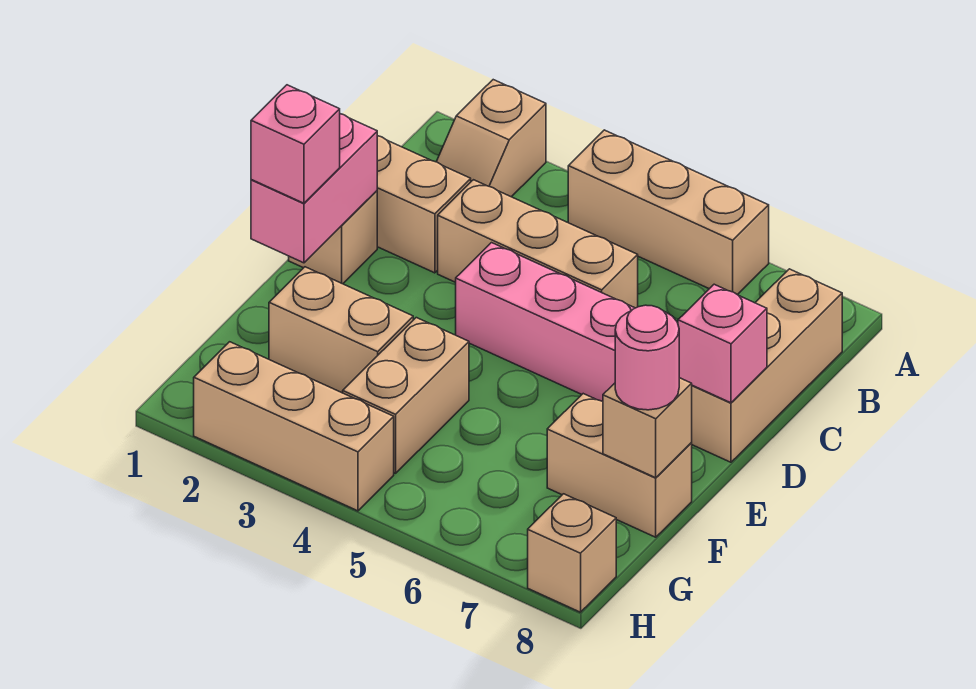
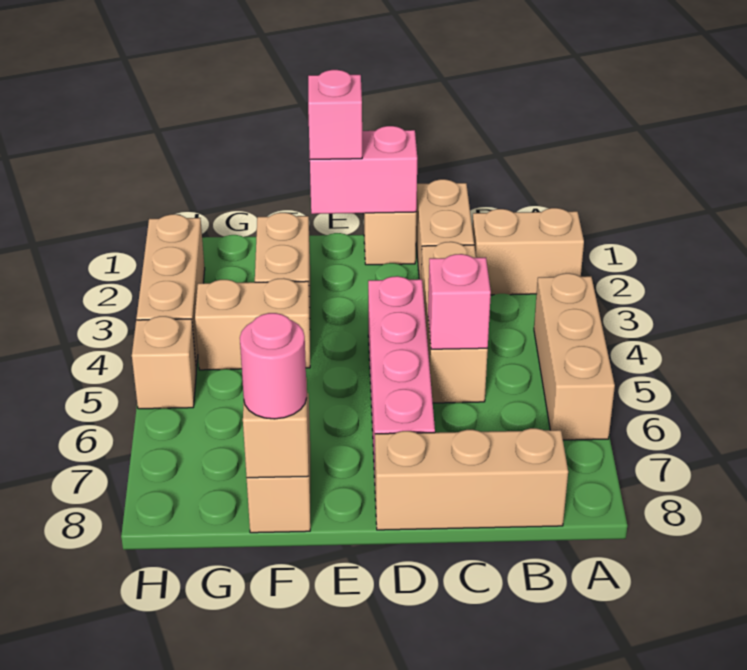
tan 1x2 slope [437,80,546,197] -> tan 1x2 brick [472,208,584,295]
pink 1x1 brick [678,284,767,403] -> pink 1x1 brick moved to [428,254,491,349]
tan 1x1 brick [528,494,616,612] -> tan 1x1 brick moved to [132,316,196,409]

